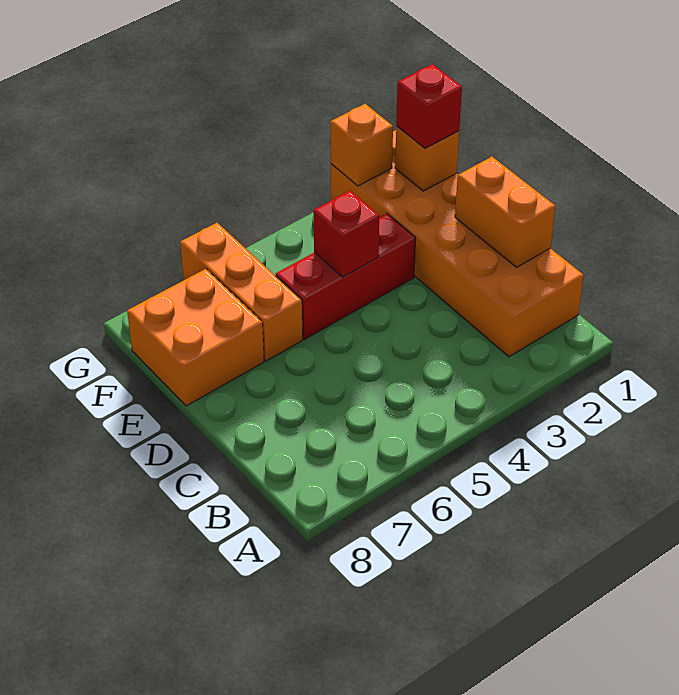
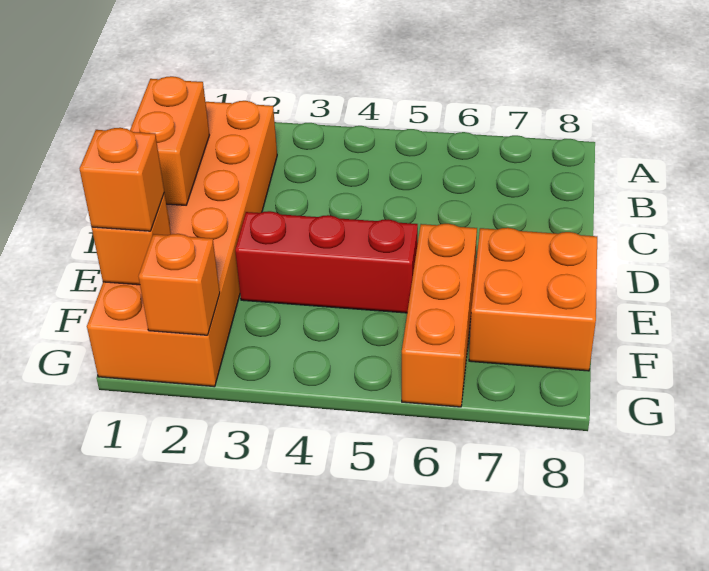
red 1x1 brick [314,191,379,277] -> none
red 1x1 brick [396,64,462,149] -> orange 1x1 brick [80,128,164,231]

